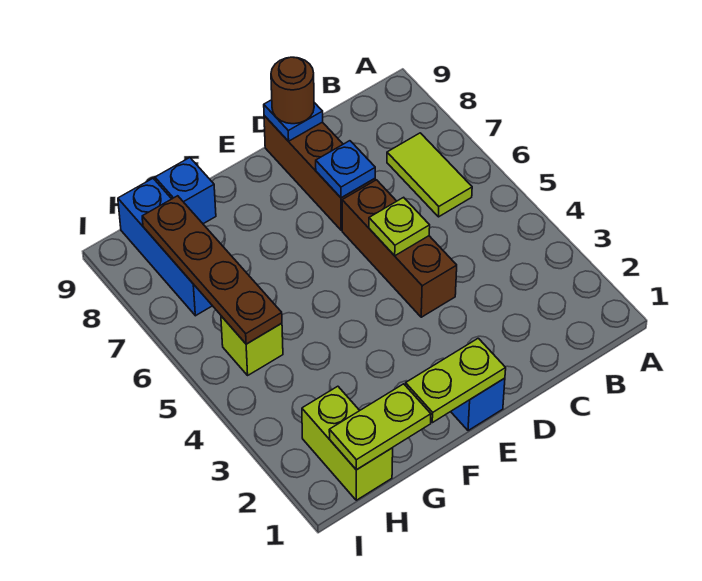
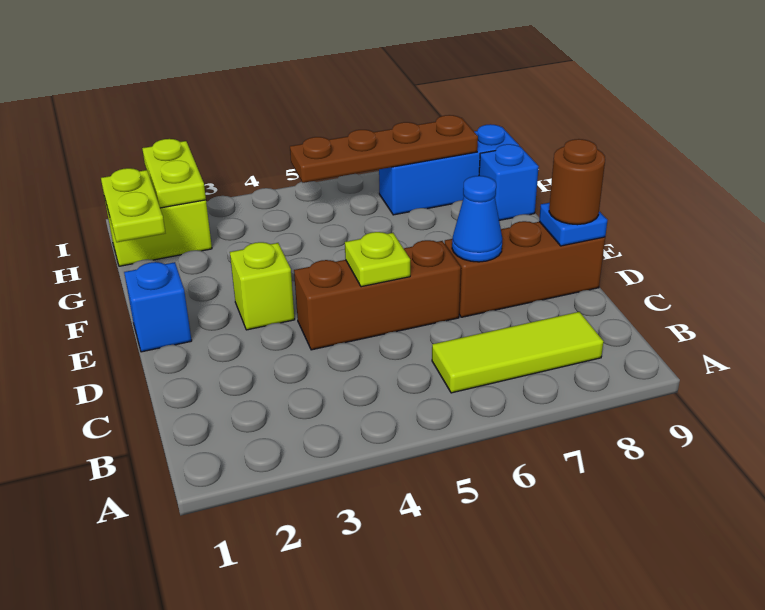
lime 1x2 tile [387,133,472,217] -> lime 1x3 tile [432,312,603,393]
blue 1x1 plate [316,141,375,198] -> blue 1x1 cone [452,176,502,262]
lime 1x2 plate [405,338,506,423] -> lime 1x2 plate moved to [142,139,206,208]
lime 1x1 brick [221,316,283,375] -> lime 1x1 brick moved to [230,242,295,330]

